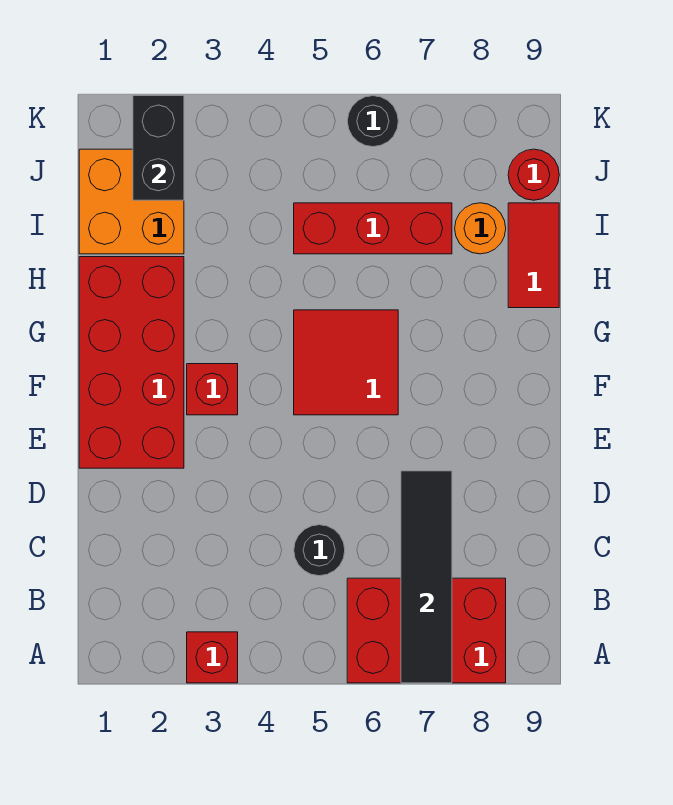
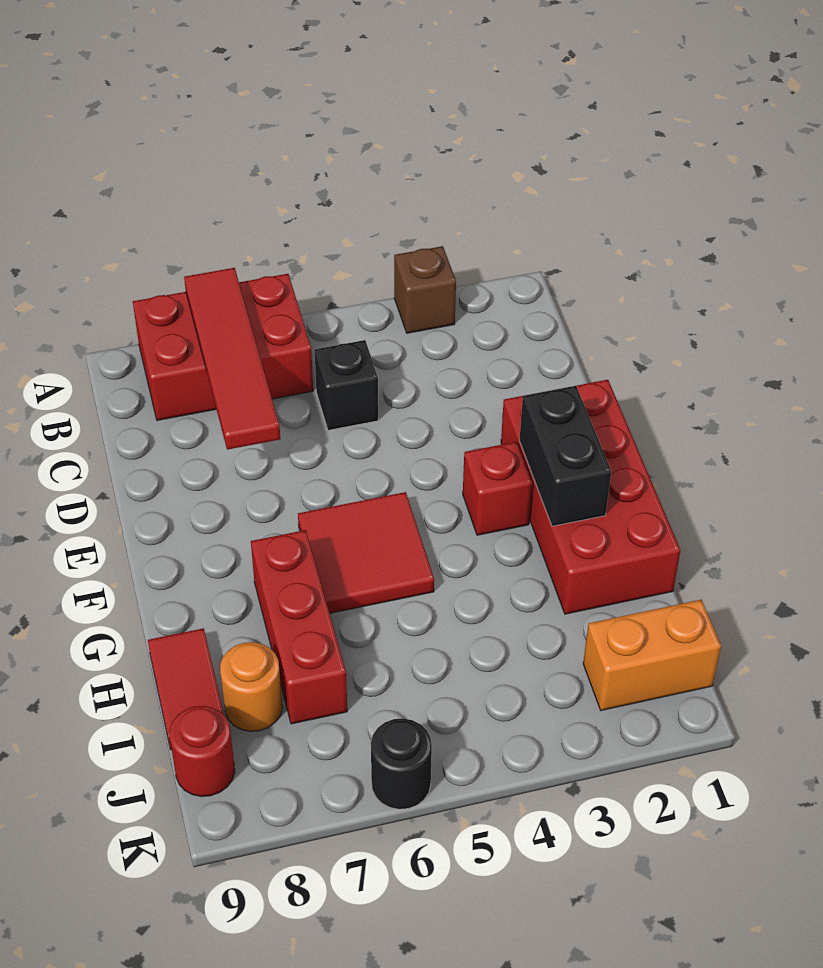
red 1x1 brick [187,632,238,683] -> brown 1x1 brick [394,246,456,333]
black 1x4 tile [401,471,452,683] -> red 1x4 tile [184,268,280,450]
black 1x1 round brick [294,525,345,576] -> black 1x1 brick [315,340,378,430]
orange 2x2 brick [79,149,184,254] -> orange 1x2 brick [583,600,721,711]
red 1x3 brick [294,203,452,254] -> red 1x3 brick turned to [251,530,347,724]
black 1x2 brick [133,96,184,200] -> black 1x2 brick moved to [520,386,611,526]

